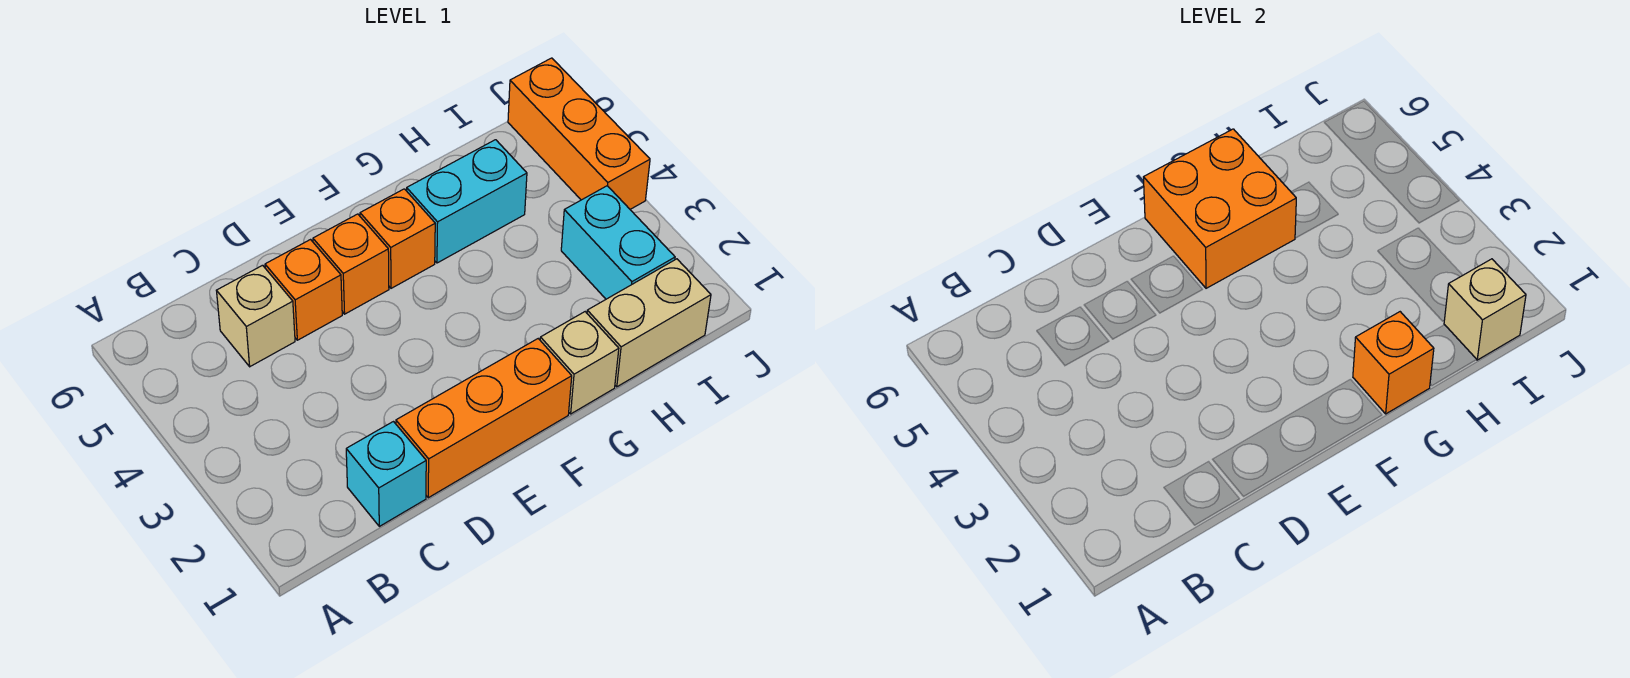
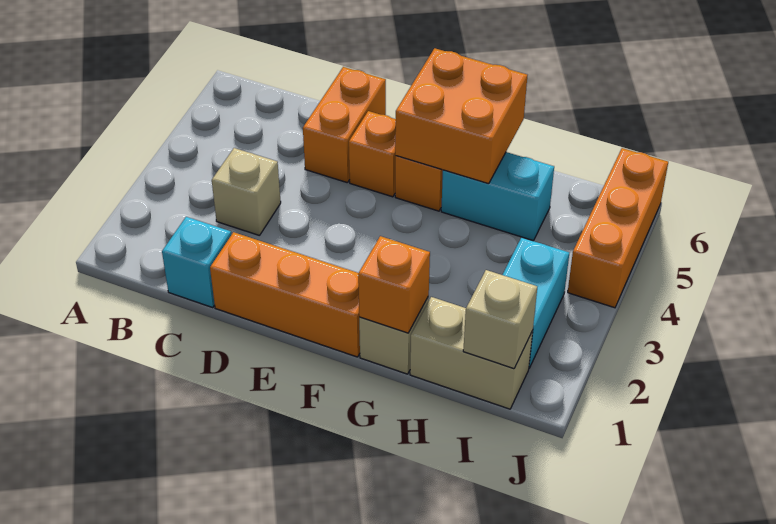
tan 1x1 brick [216,265,295,367] -> tan 1x1 brick moved to [212,148,281,236]
orange 1x1 brick [265,240,342,340] -> orange 1x2 brick [303,67,386,183]

